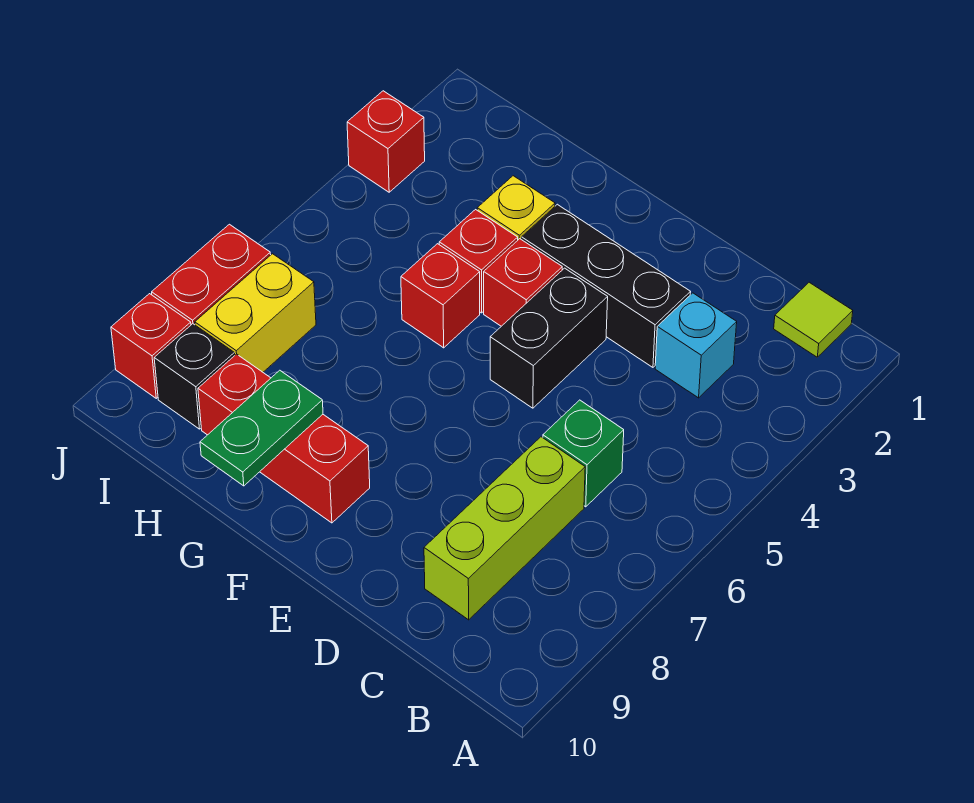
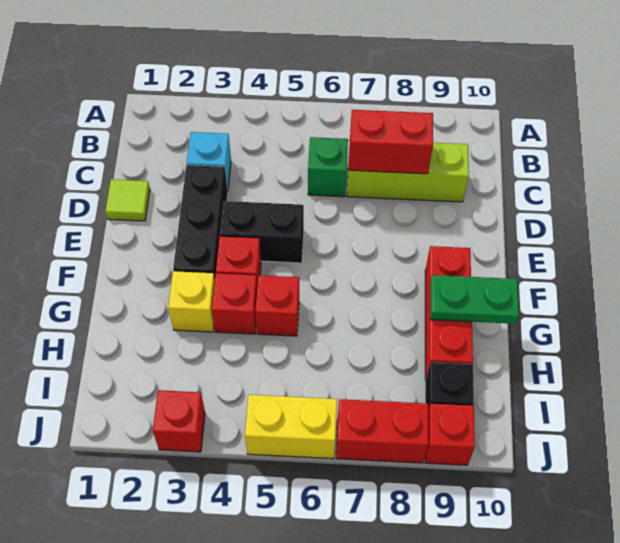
lime 1x1 tile [774,282,853,357] -> lime 1x1 tile moved to [106,179,150,221]
none -> red 1x2 brick [349,110,433,174]
yellow 1x2 brick [195,254,316,372] -> yellow 1x2 brick moved to [245,395,337,459]

